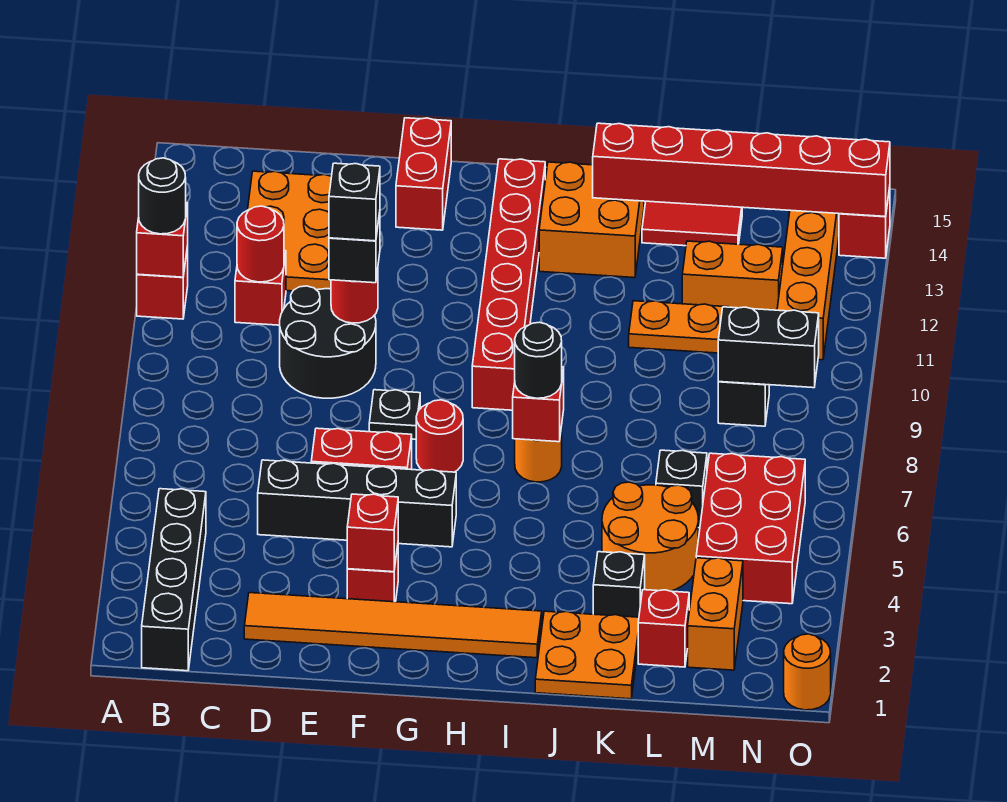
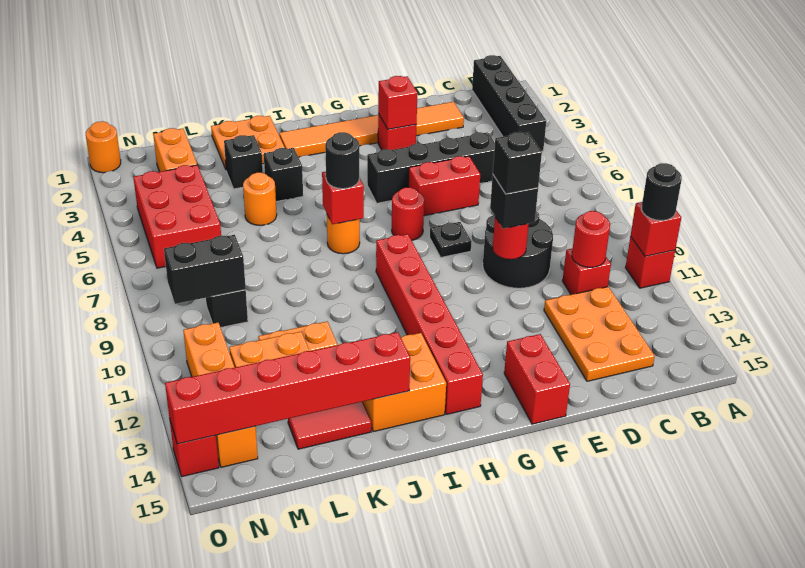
orange 2x2 round brick [602,482,698,591] -> orange 1x1 round brick [243,173,277,225]
red 1x1 brick [638,590,689,667] -> none
black 1x1 brick [656,450,707,528] -> black 1x1 brick moved to [264,148,303,202]

